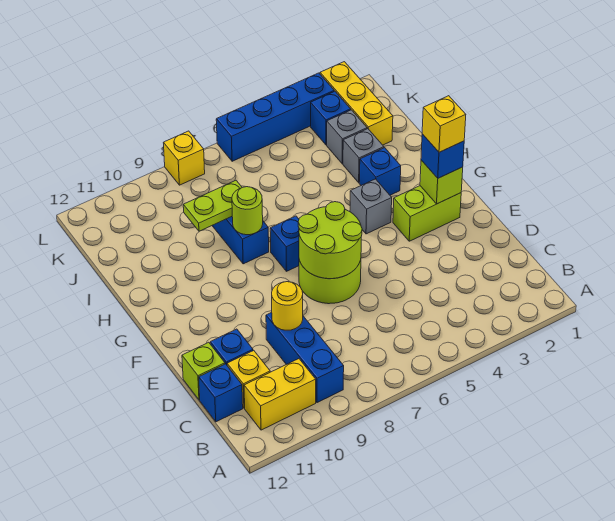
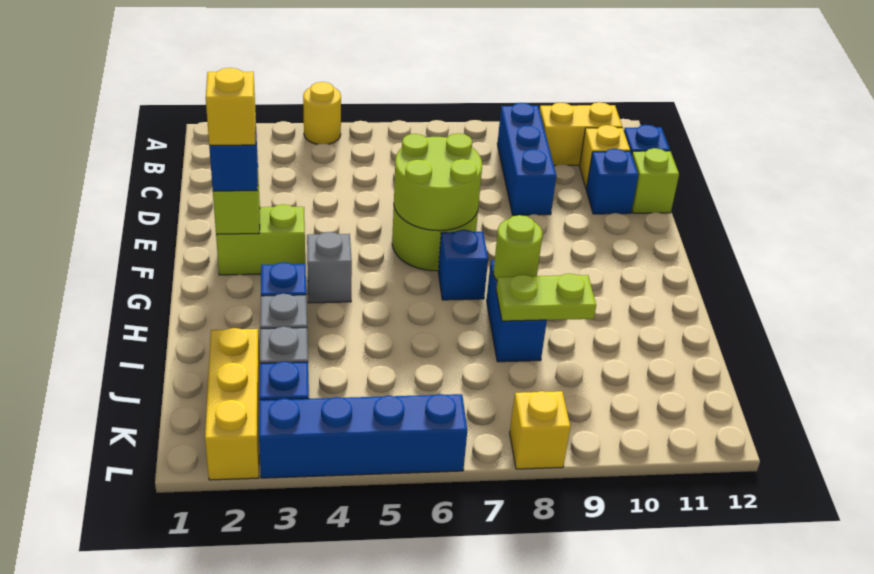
yellow 1x1 round brick [272,282,303,330] -> yellow 1x1 round brick moved to [303,82,341,144]

